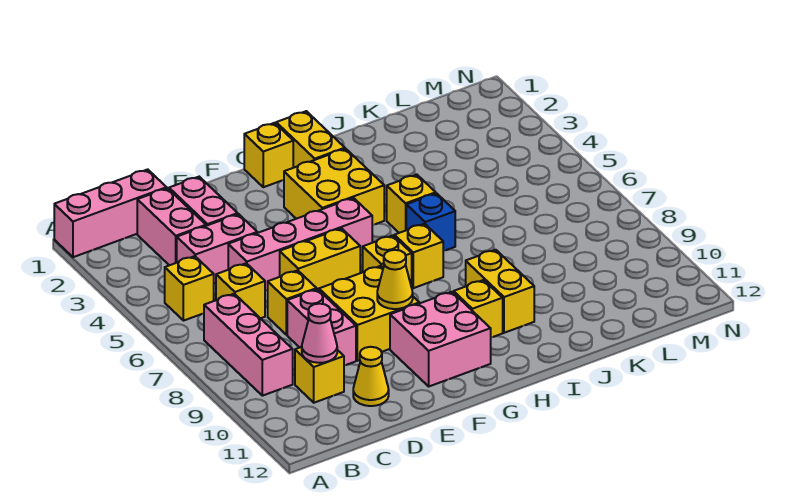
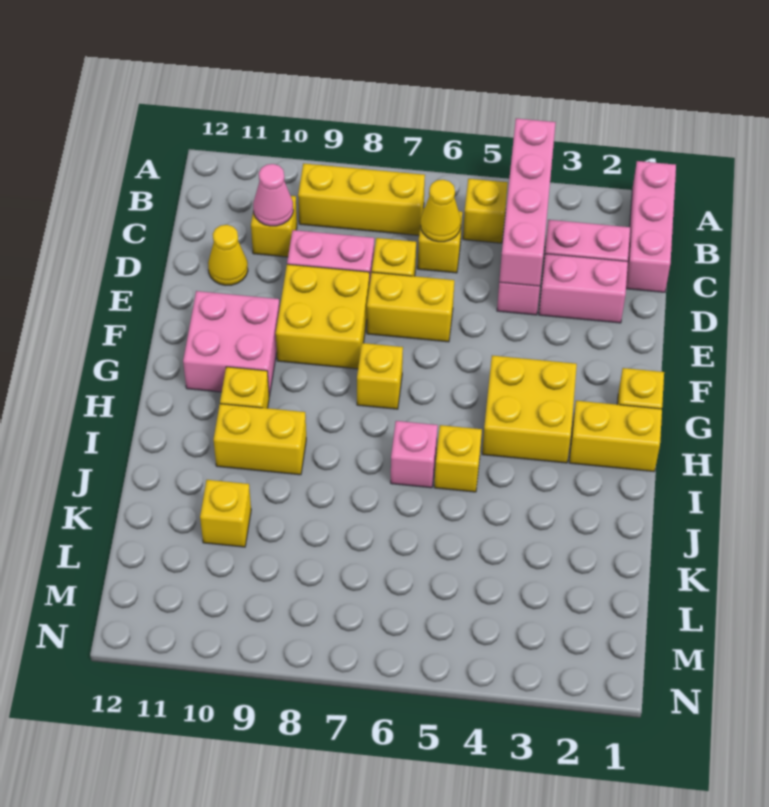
pink 1x3 brick [204,294,293,396] -> yellow 1x3 brick [298,163,425,235]
pink 1x4 brick [228,198,372,291] -> pink 1x4 brick moved to [499,118,556,286]
yellow 1x2 brick [280,228,360,290] -> yellow 1x2 brick turned to [367,272,454,342]
yellow 1x1 cone [377,250,413,309] -> yellow 1x1 cone moved to [421,180,461,242]
yellow 1x1 brick [394,224,443,288] -> yellow 1x1 brick moved to [200,480,251,547]
blue 1x1 brick [406,193,455,251] -> pink 1x1 brick [391,421,438,488]

